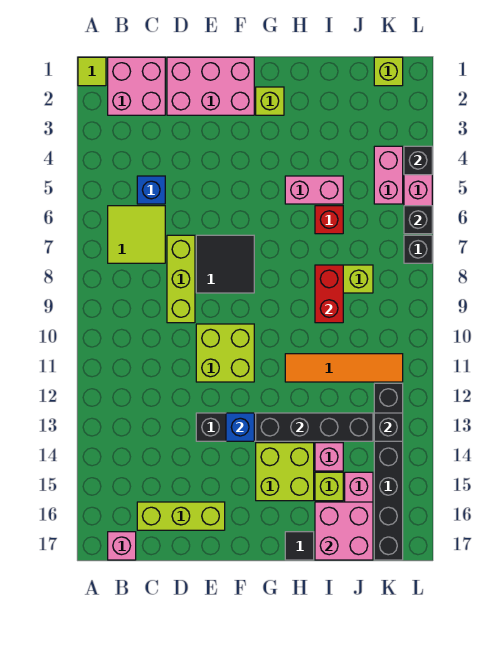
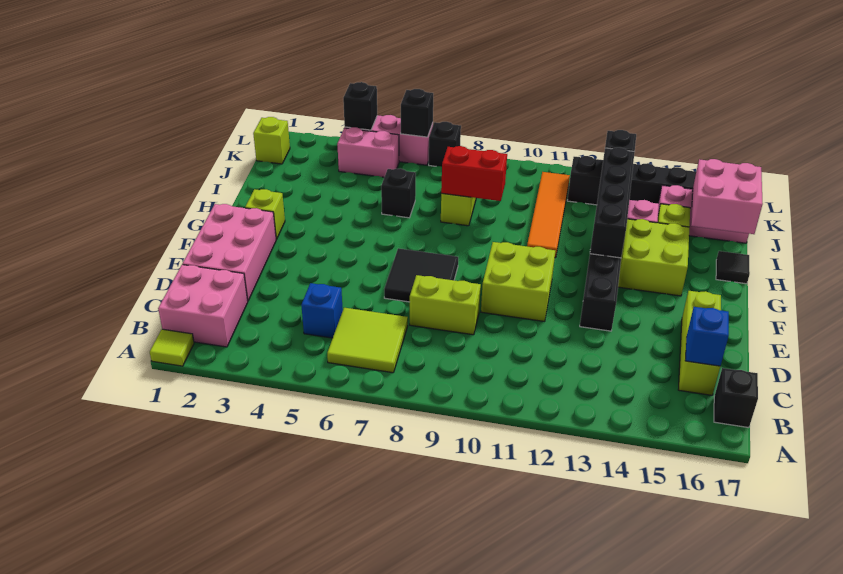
pink 1x1 brick [108,532,136,560] -> black 1x1 brick [714,368,758,428]
lime 1x3 brick [167,235,195,323] -> lime 1x2 brick [410,275,481,335]
blue 1x1 brick [226,413,254,441] -> blue 1x1 brick moved to [685,307,729,366]
pink 1x2 brick [285,176,343,204] -> none
red 1x1 brick [315,206,343,234] -> black 1x1 brick [381,168,416,218]

